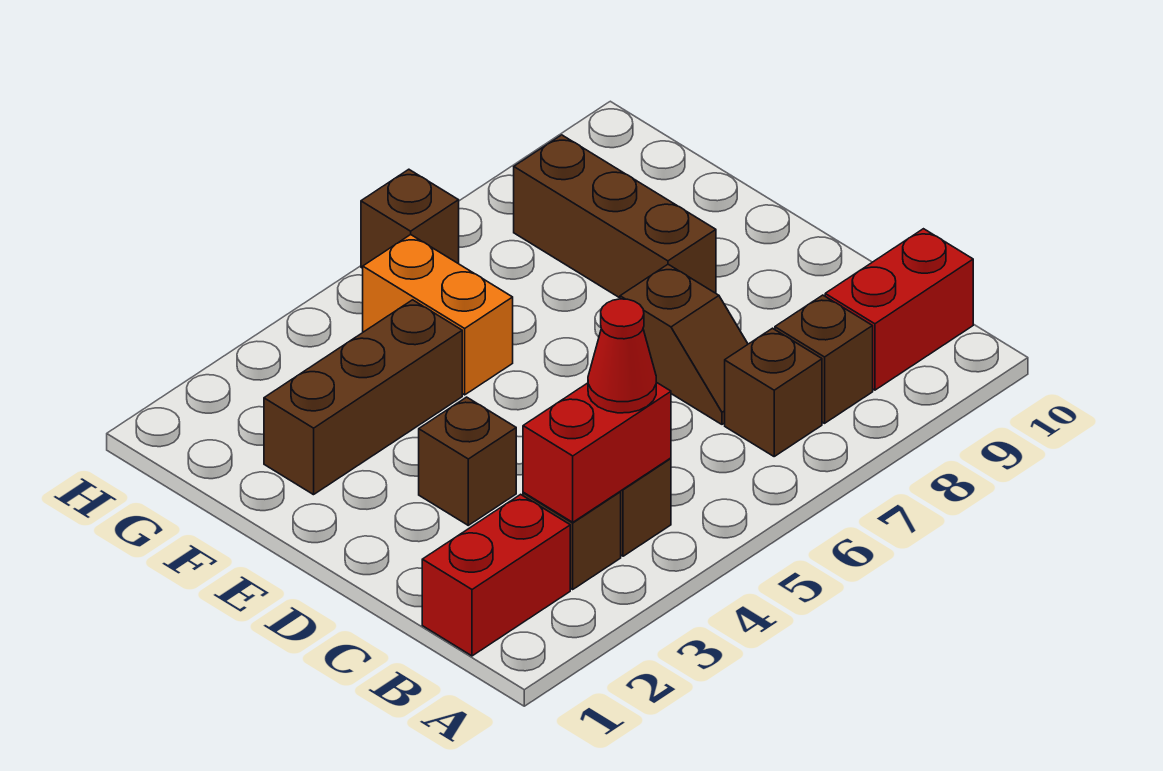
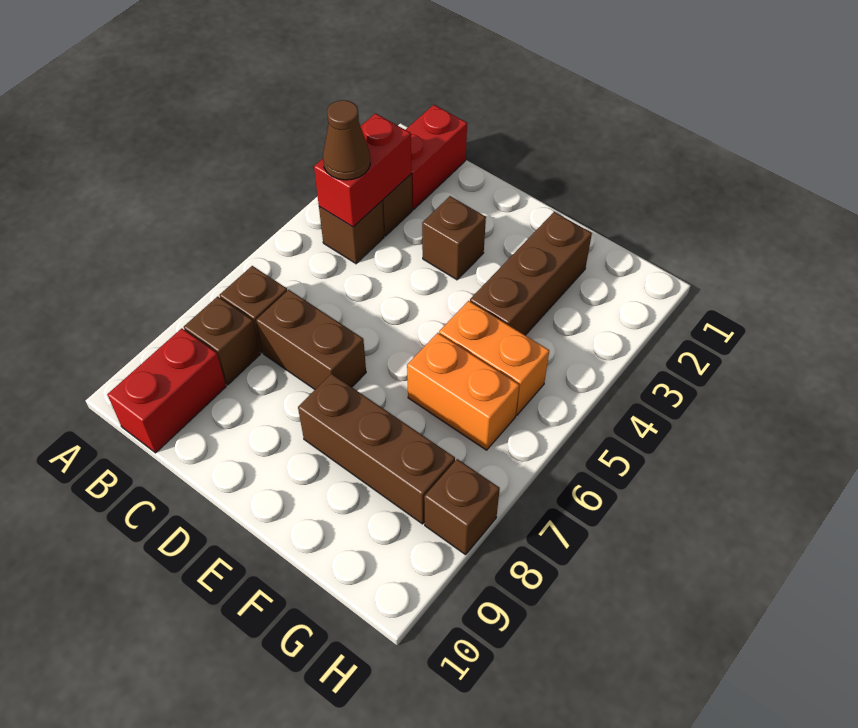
red 1x1 cone [588,299,656,413] -> brown 1x1 cone [323,100,370,180]
brown 1x2 slope [620,264,748,424] -> brown 1x2 brick [256,290,366,389]
none -> orange 1x2 brick [407,333,519,450]
brown 1x1 brick [361,169,459,268] -> brown 1x1 brick moved to [424,459,500,555]

